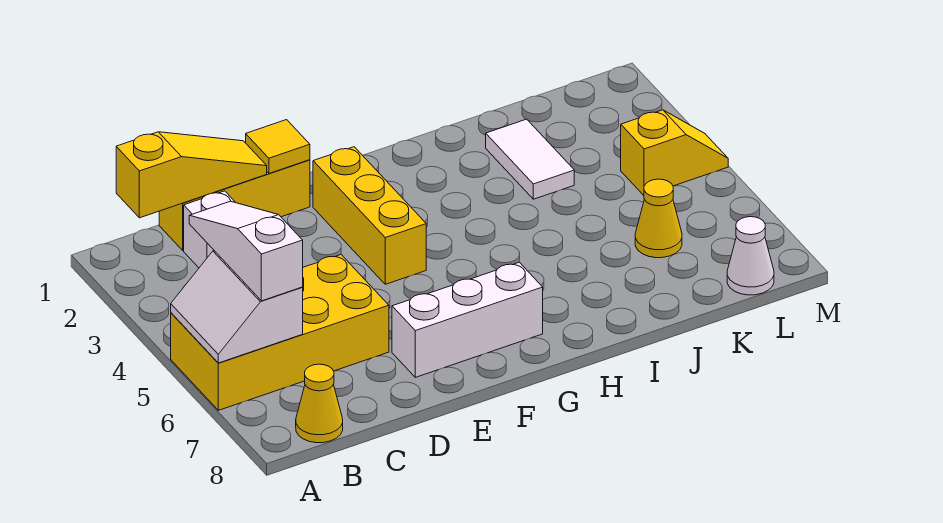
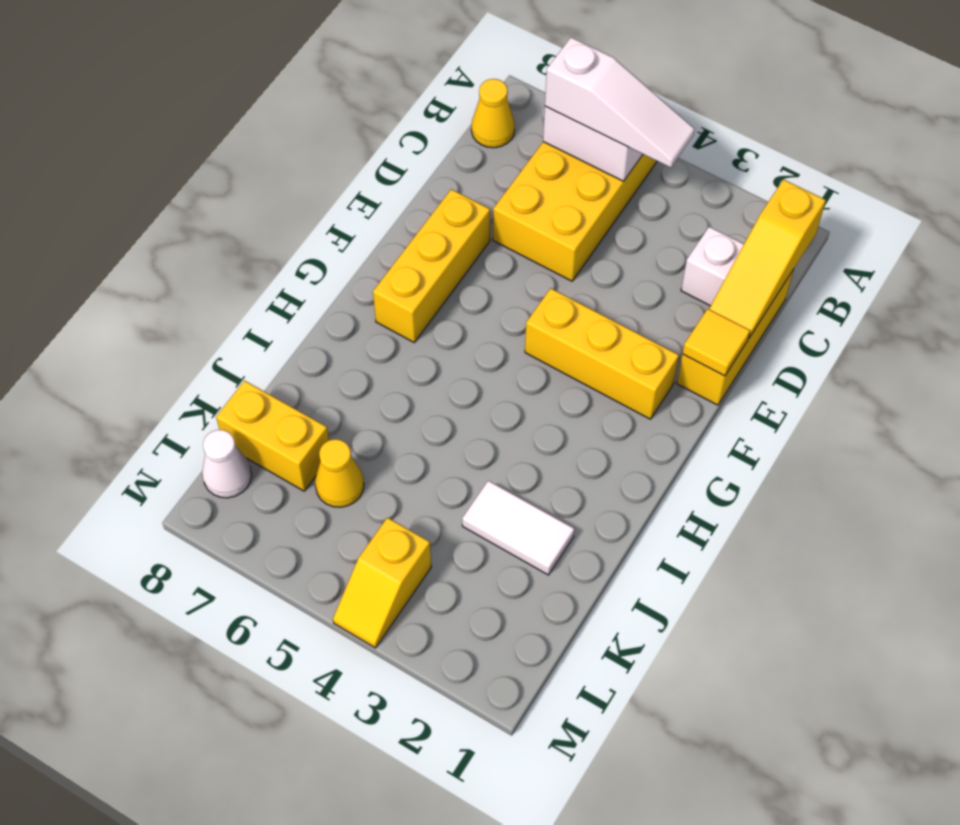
white 1x3 brick [392,262,543,377] -> yellow 1x3 brick [373,189,490,342]
none -> yellow 1x2 brick [216,381,329,491]

